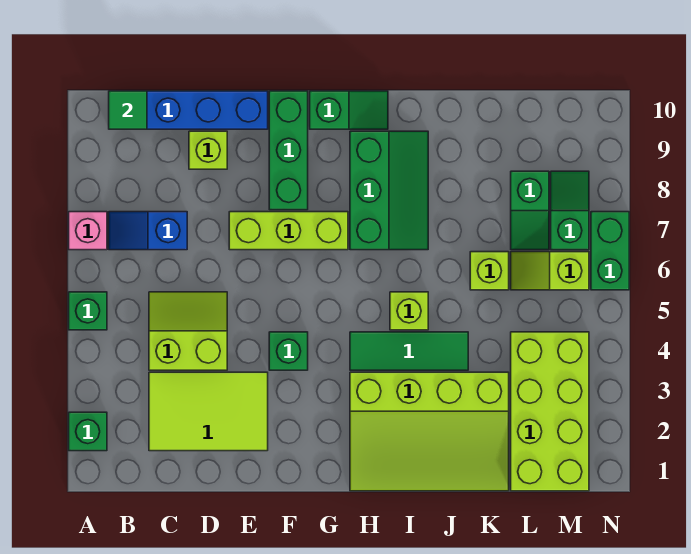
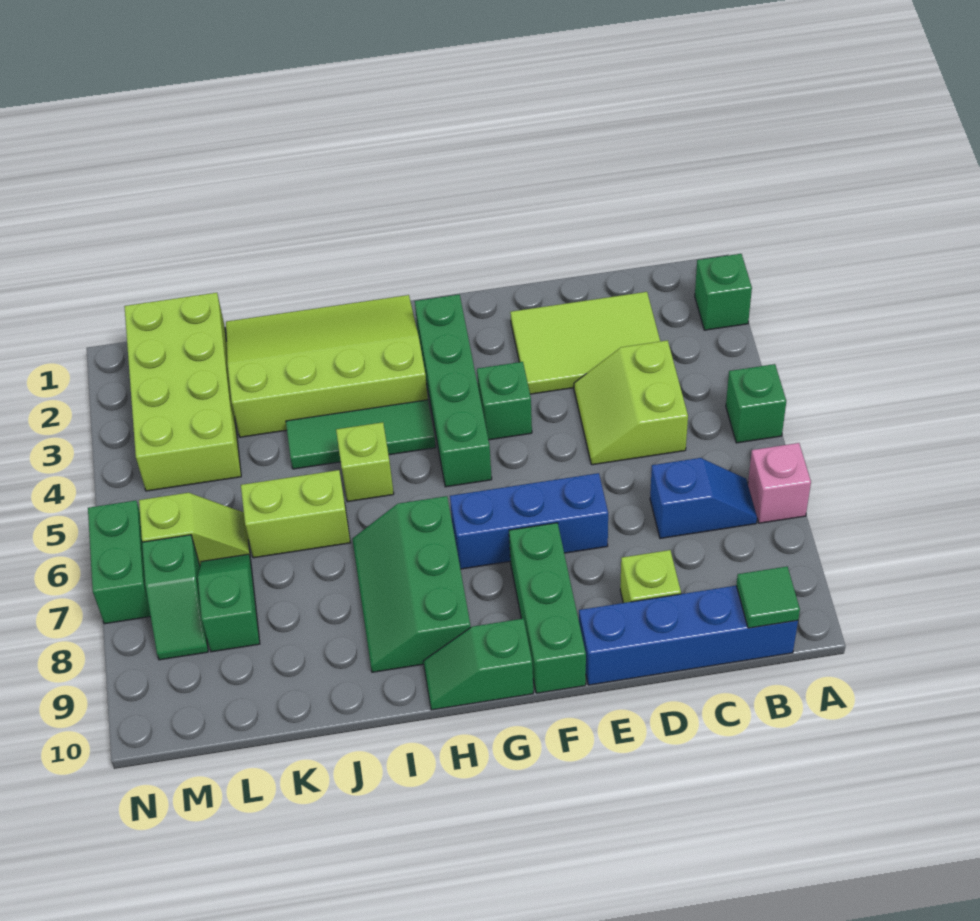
lime 2x2 slope [149,292,227,370] -> lime 2x2 slope turned to [574,340,688,465]
lime 1x3 brick [229,212,348,250] -> blue 1x3 brick [450,473,608,569]
none -> green 1x4 brick [415,295,492,487]
lime 1x1 brick [470,252,509,290] -> lime 1x2 brick [241,470,350,558]

